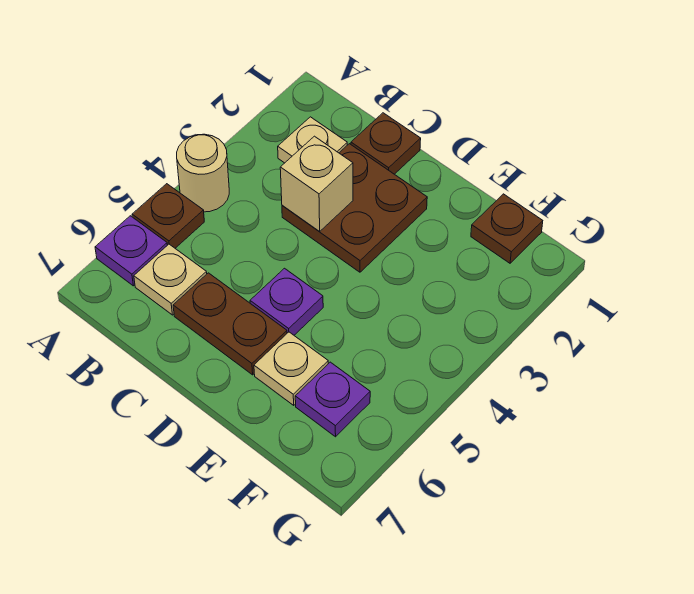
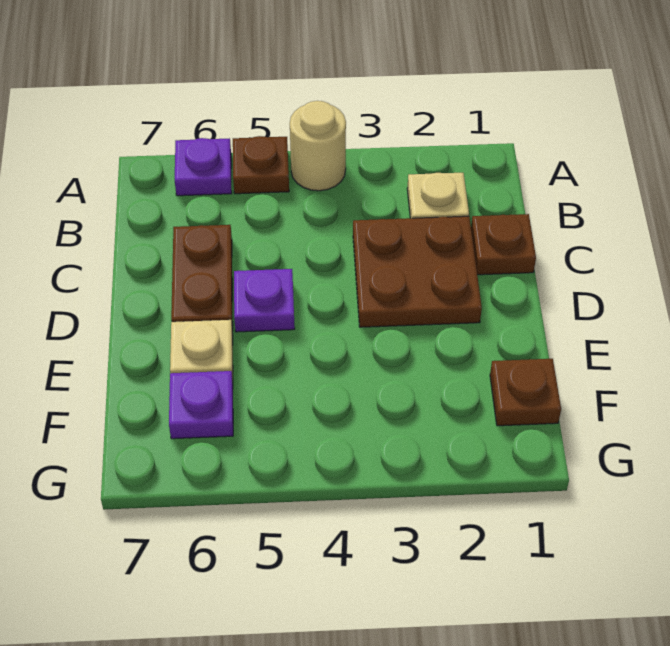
tan 1x1 plate [134,244,207,315] -> none
tan 1x1 brick [280,136,353,232] -> none

